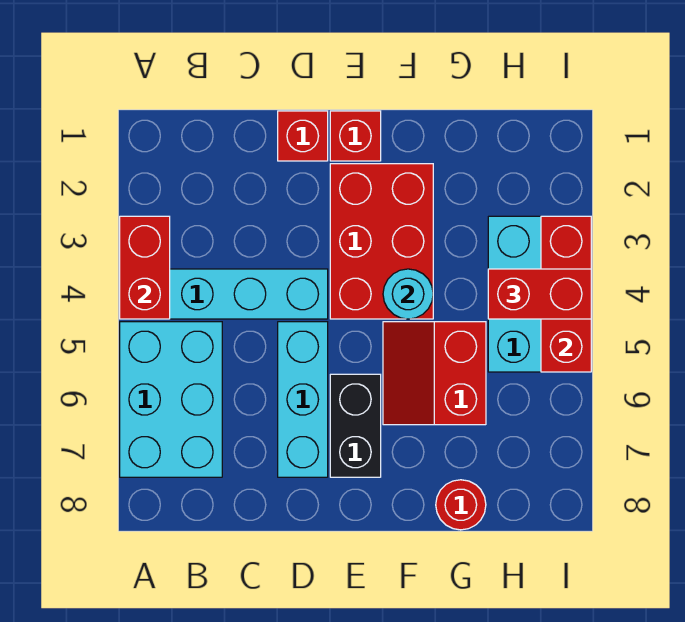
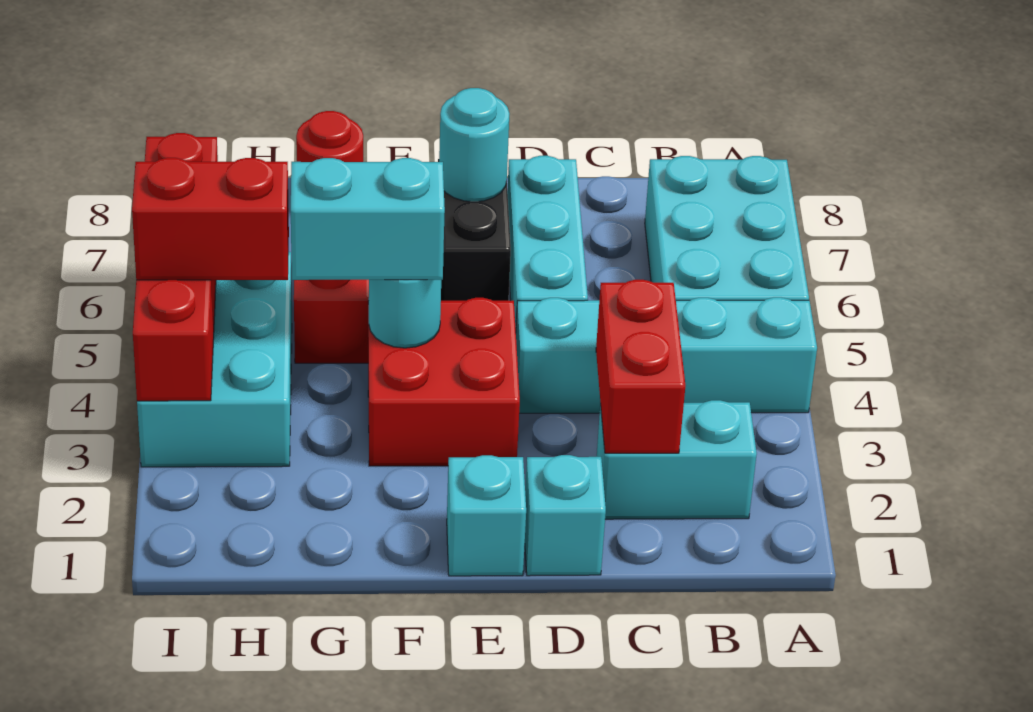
red 1x2 brick [120,216,170,319] -> red 1x2 brick moved to [596,280,685,453]
none -> cyan 1x2 brick [597,400,757,519]
red 1x1 brick [278,111,328,161] -> cyan 1x1 brick [525,455,606,576]
red 1x1 brick [330,111,381,161] -> cyan 1x1 brick [447,455,526,576]
red 2x3 brick [330,164,433,319] -> red 2x2 brick [368,298,520,466]
none -> cyan 1x1 round brick [439,88,510,202]
none -> cyan 1x2 brick [291,158,445,280]
red 1x3 brick [541,216,591,372] -> red 1x4 brick [133,133,218,401]

